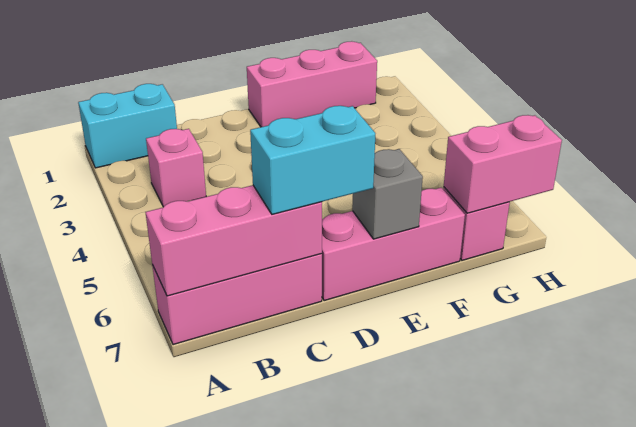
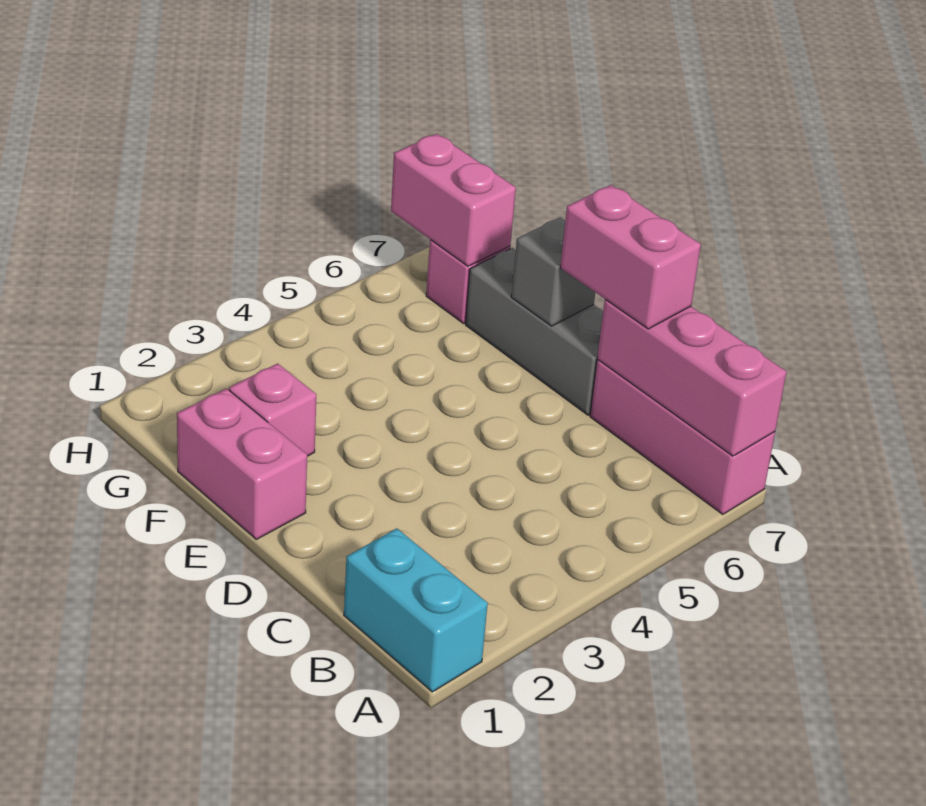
pink 1x1 brick [146,129,206,207] -> pink 1x1 brick moved to [229,363,316,456]
cyan 1x2 brick [250,106,375,214] -> pink 1x2 brick [560,185,701,329]
pink 1x3 brick [322,188,465,301] -> grey 1x3 brick [466,248,603,415]
pink 1x3 brick [247,41,377,127] -> pink 1x2 brick [177,389,307,539]

